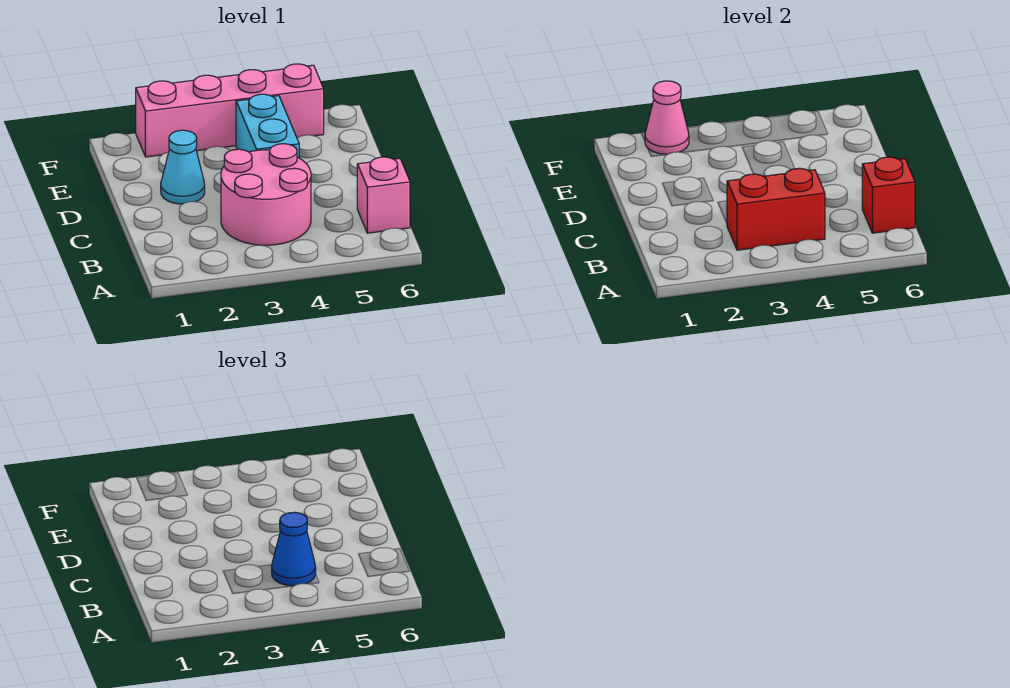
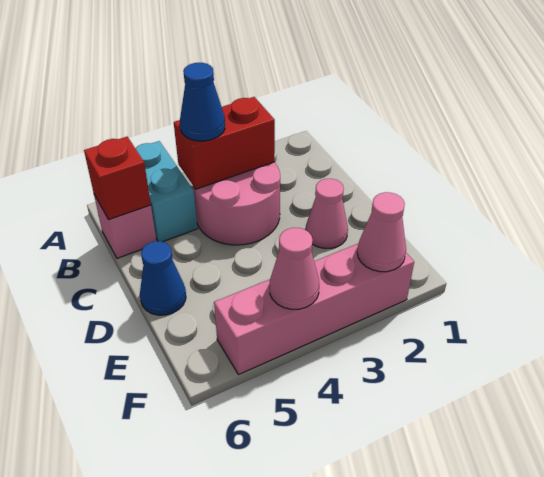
cyan 1x1 cone [161,130,205,204] -> pink 1x1 cone [306,179,348,249]
cyan 1x2 brick [236,94,299,158] -> cyan 1x2 brick moved to [135,141,198,242]
none -> blue 1x1 cone [140,241,186,315]
none -> pink 1x1 cone [270,228,319,309]

